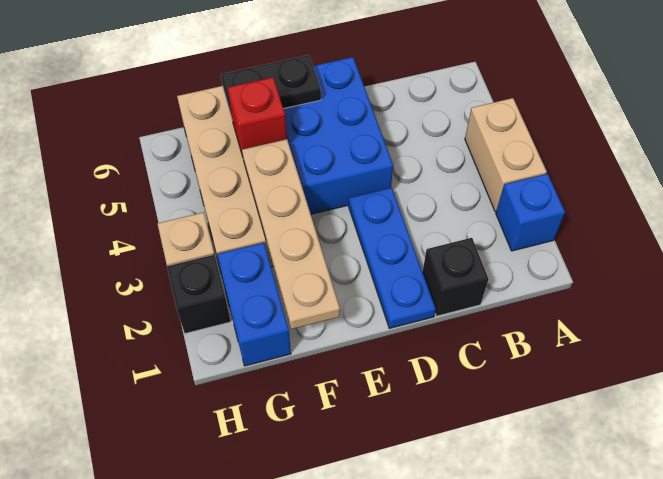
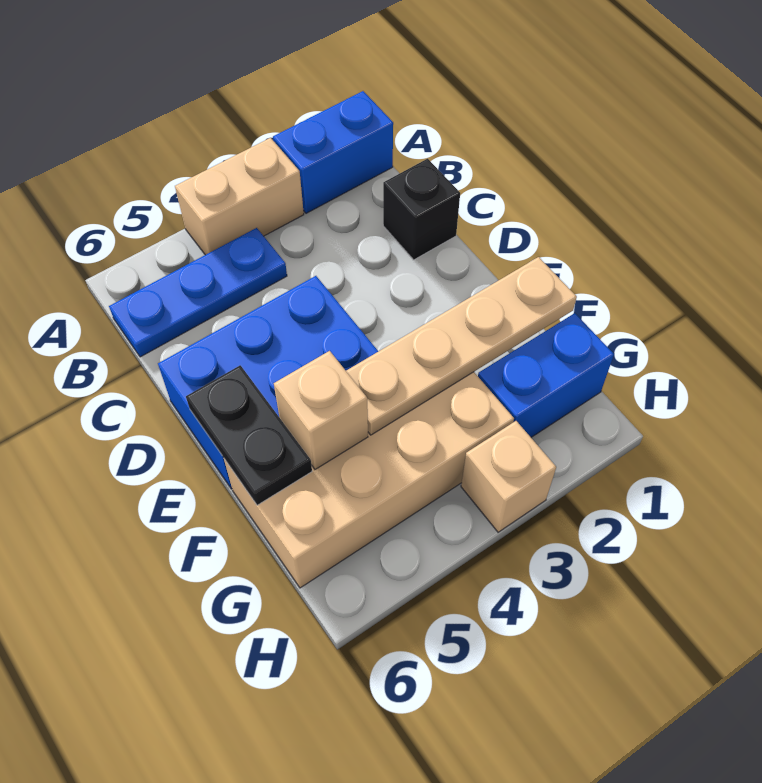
blue 1x1 brick [496,174,565,251] -> blue 1x2 brick [273,91,393,213]
blue 1x3 plate [349,188,436,328] -> blue 1x3 plate moved to [109,228,287,357]
red 1x1 brick [228,77,287,156] -> tan 1x1 brick [274,351,368,469]
black 1x1 brick [167,255,231,334] -> none

